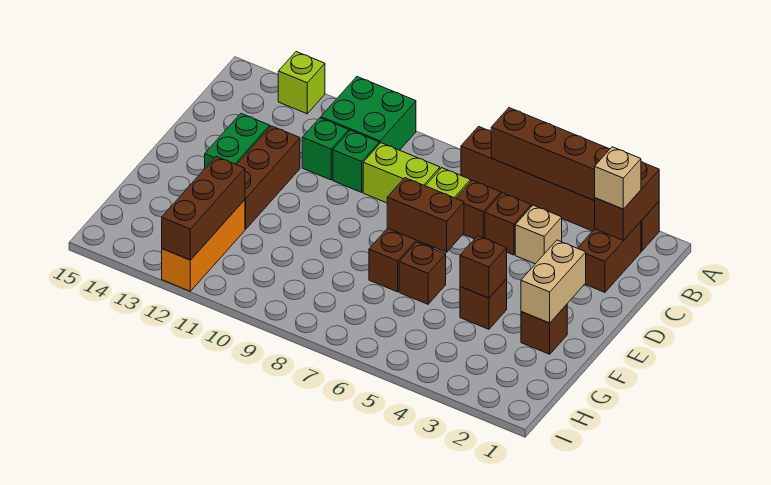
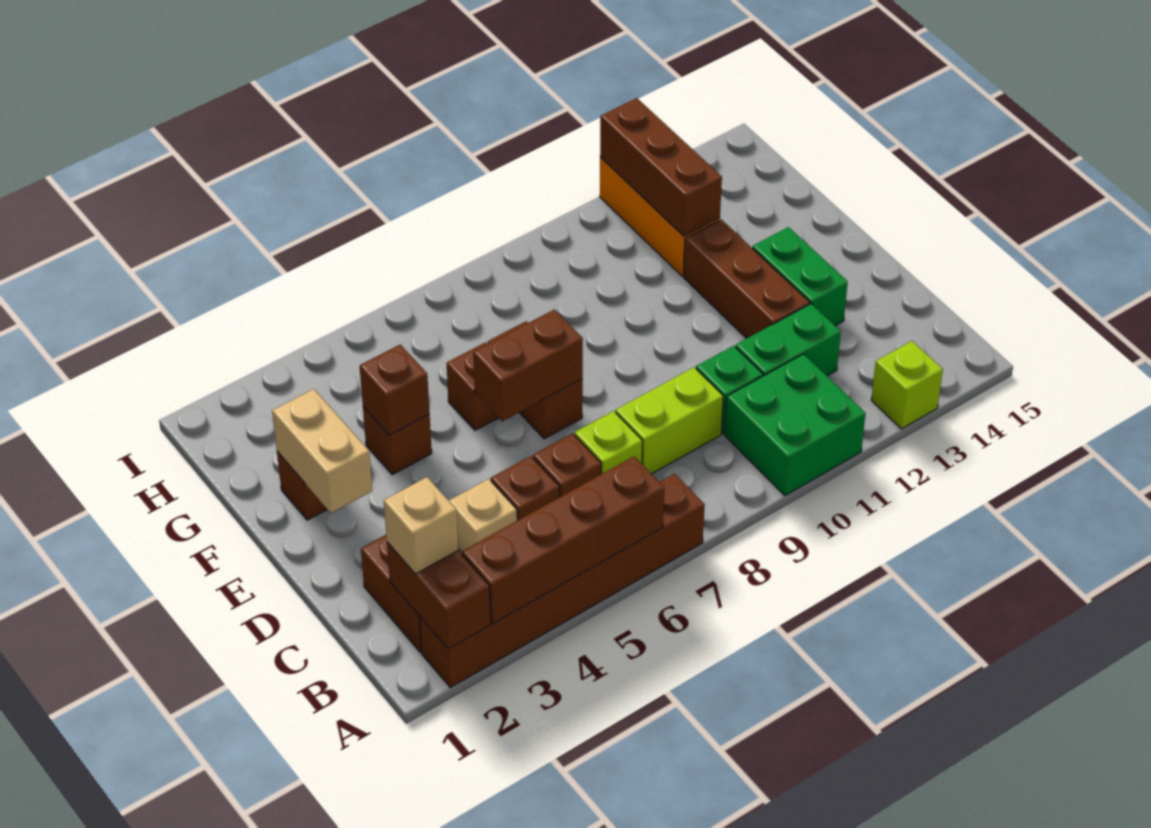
green 1x1 brick [302,118,349,180] -> green 1x2 brick [735,304,841,376]

